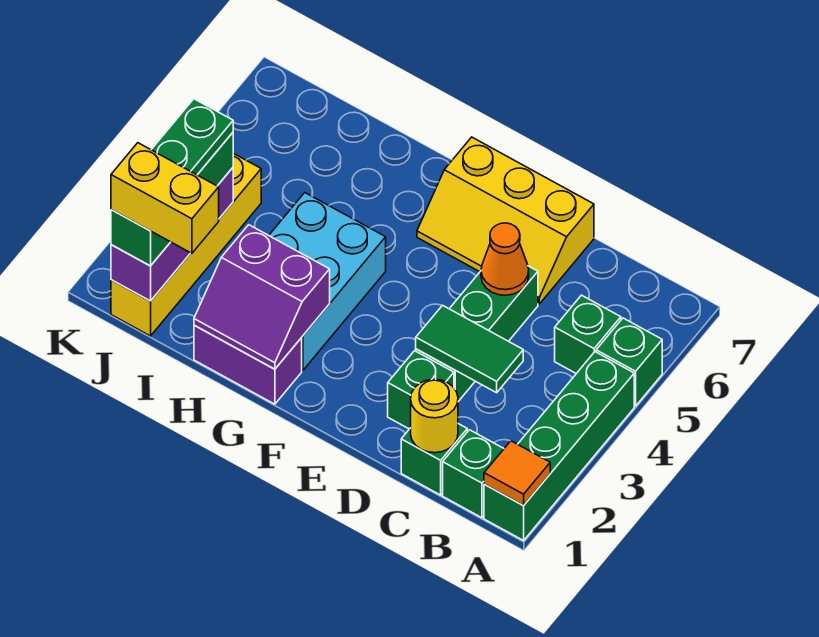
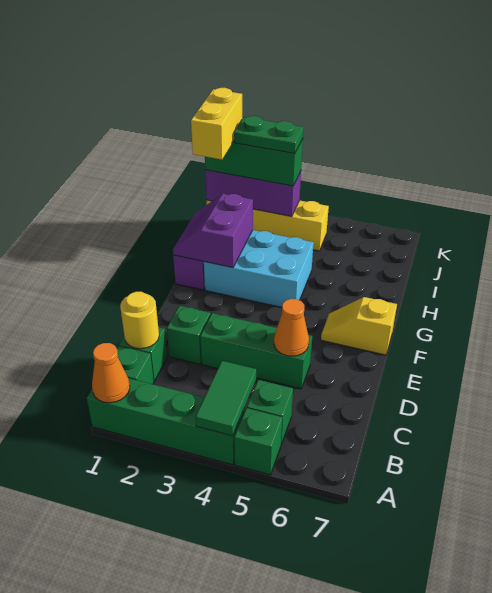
orange 1x1 tile [484,441,550,506] -> orange 1x1 cone [92,343,130,403]
green 1x2 tile [416,305,523,393] -> green 1x2 tile moved to [196,361,256,436]
yellow 2x3 slope [417,137,594,304] -> yellow 1x2 slope [321,297,397,355]

